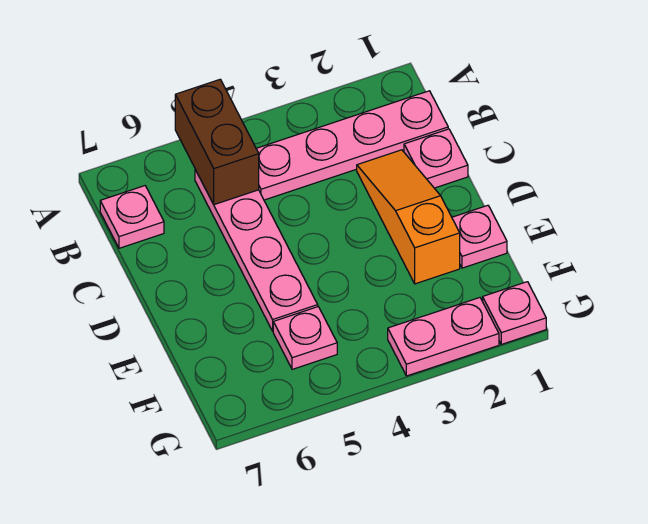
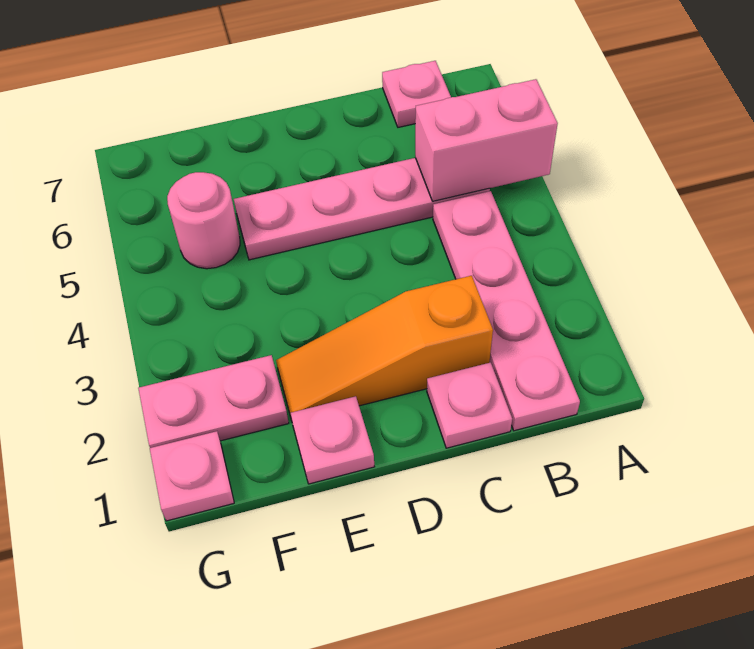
brown 1x2 brick [175,79,259,205] -> pink 1x2 brick [415,79,558,201]
orange 1x3 slope [357,150,460,284] -> orange 1x3 slope turned to [276,276,493,417]
pink 1x1 plate [273,307,337,369] -> pink 1x1 round brick [167,172,240,269]
pink 1x2 plate [388,298,499,376] -> pink 1x2 plate turned to [138,355,289,448]

